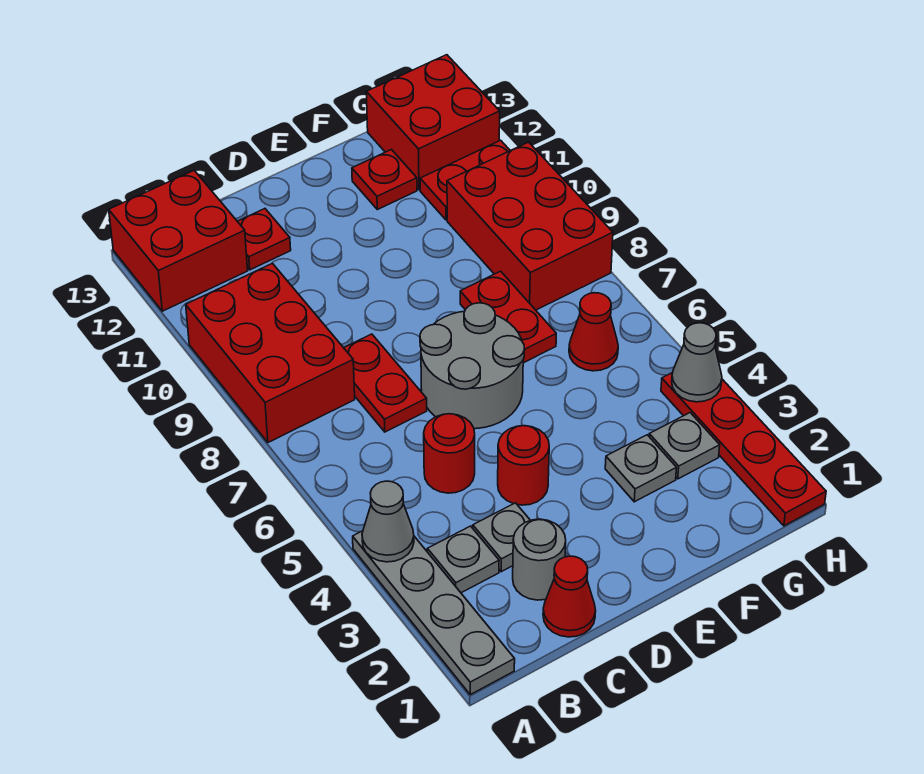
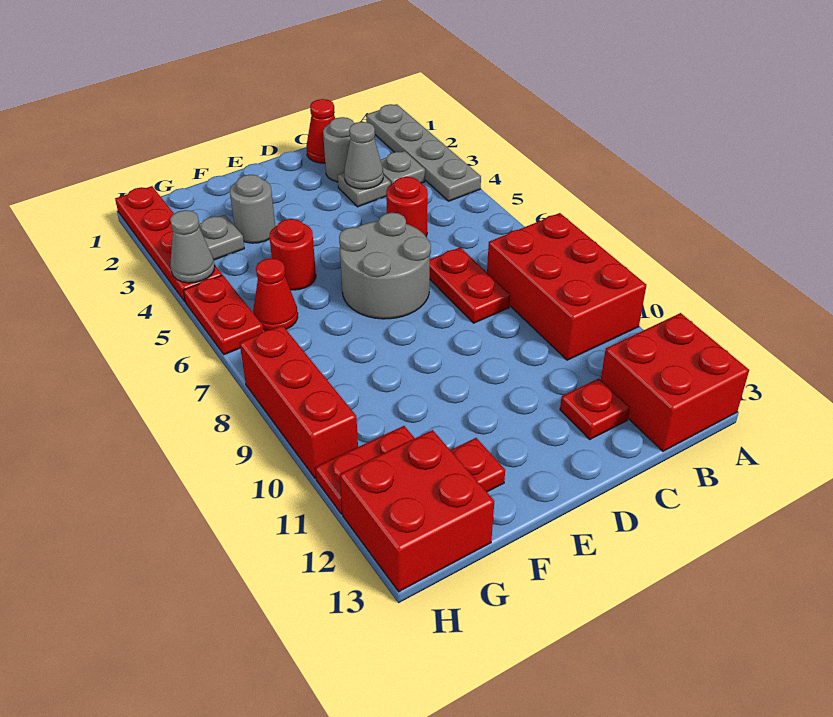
grey 1x1 cone [362,481,414,562] -> grey 1x1 cone moved to [344,122,383,189]
red 1x1 round brick [498,426,549,505] -> red 1x1 round brick moved to [270,219,316,290]
grey 1x1 plate [605,435,677,502] -> grey 1x1 round brick [230,175,275,243]
red 1x2 plate [460,271,556,363] -> red 1x2 plate moved to [183,275,263,355]
red 2x3 brick [447,142,613,310] -> red 1x3 brick [240,325,358,479]

